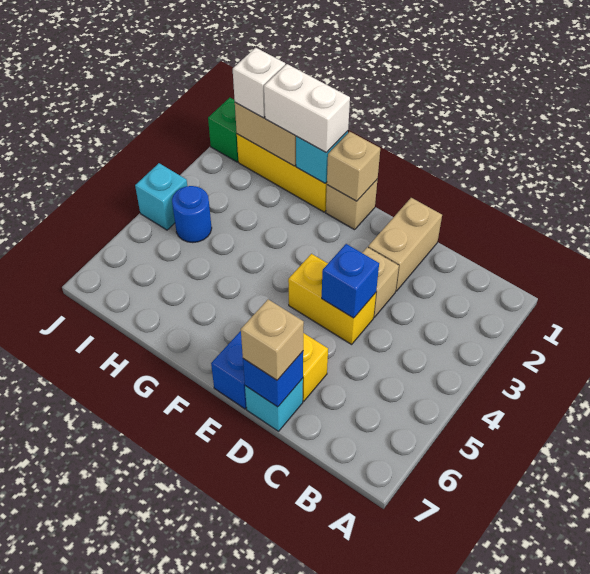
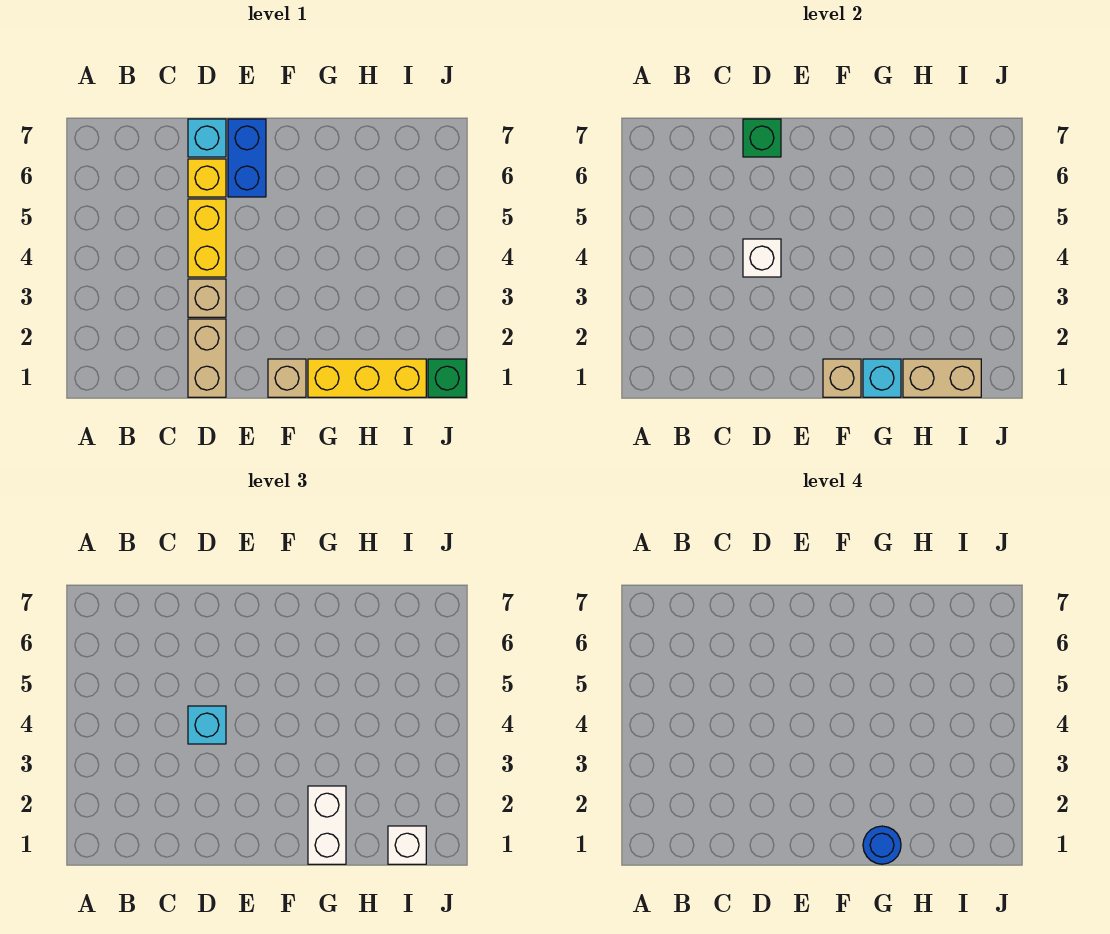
yellow 1x2 brick [288,254,376,344] -> yellow 1x2 brick turned to [188,199,226,277]
blue 1x1 brick [322,244,379,318] -> white 1x1 brick [743,239,781,277]
blue 1x1 brick [243,351,303,407] -> green 1x1 brick [743,119,781,157]
tan 1x1 brick [241,299,304,380] -> none
white 1x2 brick [264,64,350,153] -> white 1x2 brick turned to [308,786,346,864]
blue 1x1 round brick [172,186,212,243] -> blue 1x1 round brick moved to [863,826,901,864]
cyan 1x1 brick [135,163,187,230] -> cyan 1x1 brick moved to [188,706,226,744]

